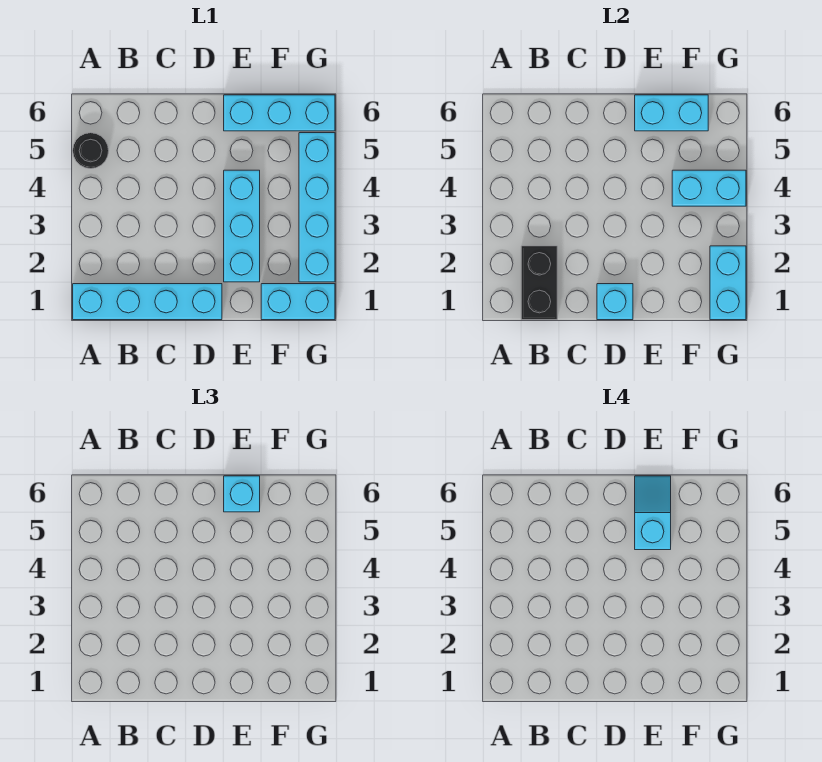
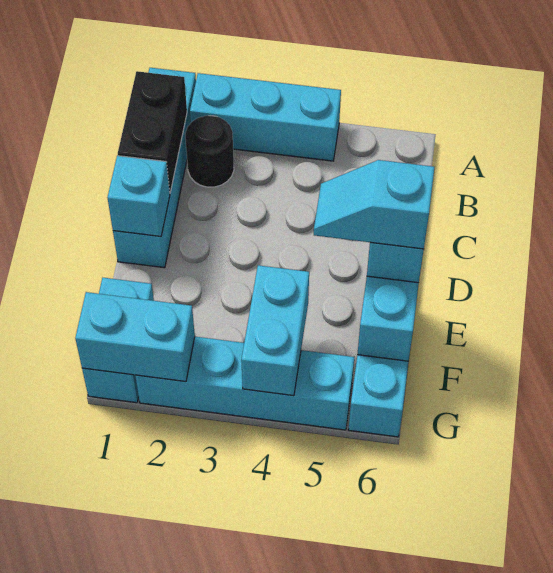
black 1x1 round brick [73,133,109,169] -> black 1x1 round brick moved to [185,116,234,187]
black 1x2 brick [521,246,557,320] -> black 1x2 brick turned to [118,71,187,192]
cyan 1x3 brick [224,170,260,282] -> cyan 1x3 brick moved to [190,73,341,161]
cyan 1x2 slope [635,476,671,550] -> cyan 1x2 slope turned to [314,160,435,249]

